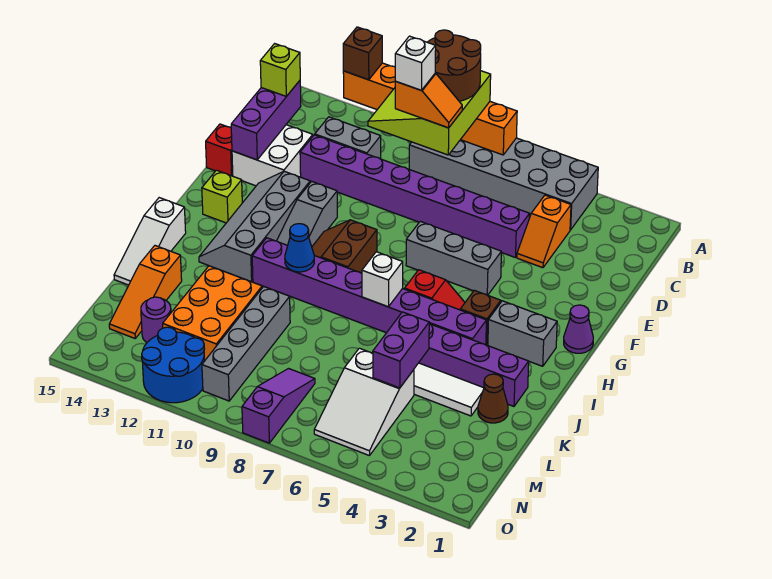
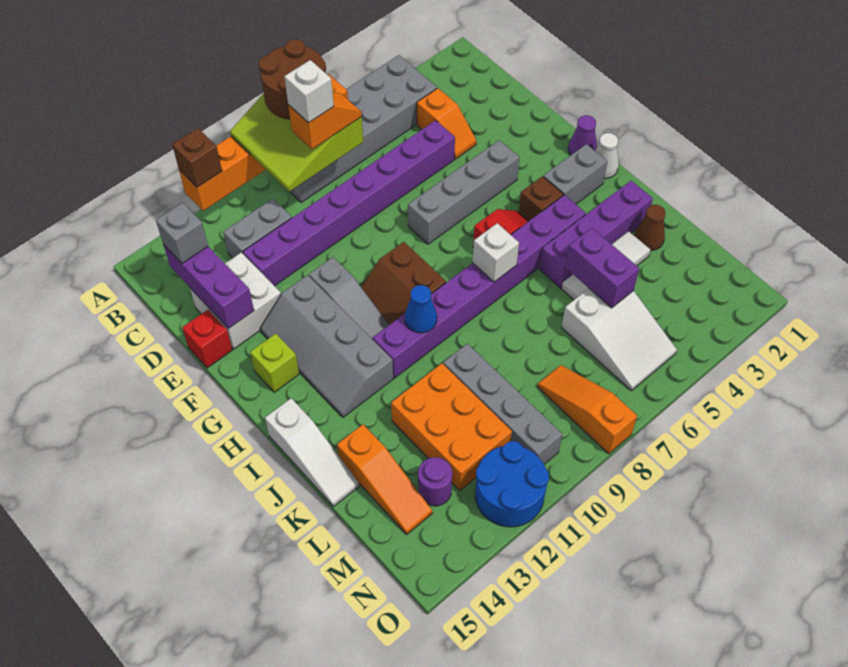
lime 1x1 brick [260,44,300,96] -> grey 1x1 brick [156,203,208,263]
grey 1x3 brick [406,221,501,295] -> grey 1x4 brick [408,140,520,244]
none -> white 1x1 cone [595,133,619,179]
purple 1x3 slope [242,369,315,443] -> orange 1x3 slope [538,365,637,454]

